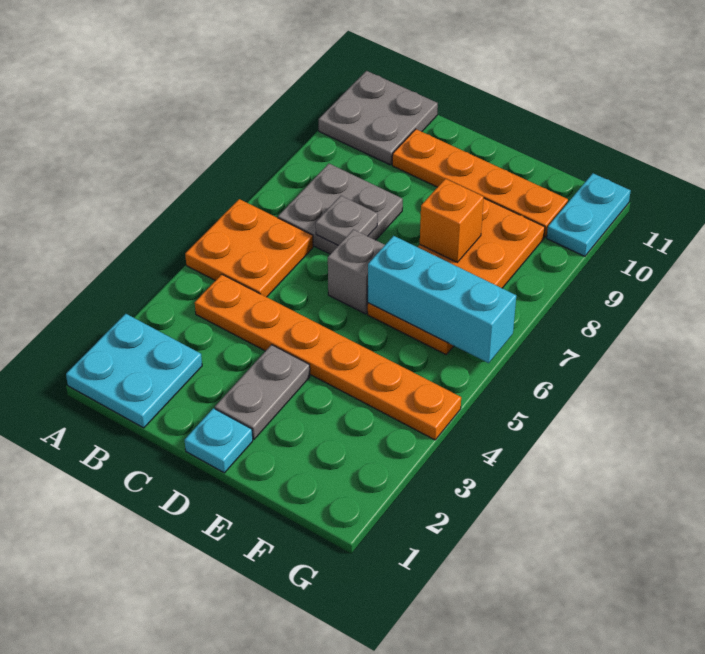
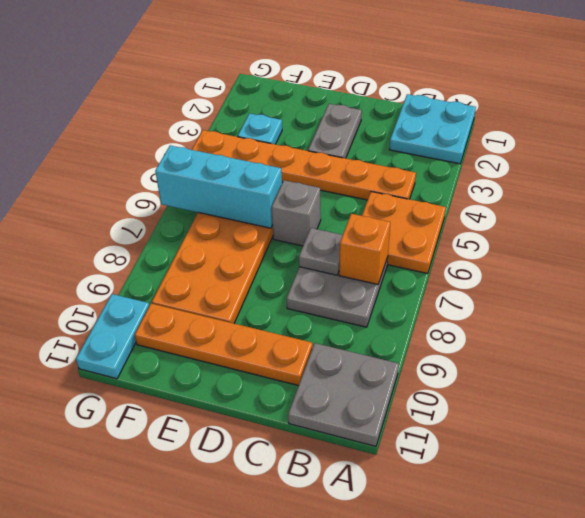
cyan 1x1 plate [185,408,253,473] -> cyan 1x1 plate moved to [238,113,282,144]
orange 1x1 brick [420,179,484,262] -> orange 1x1 brick moved to [339,214,390,284]

